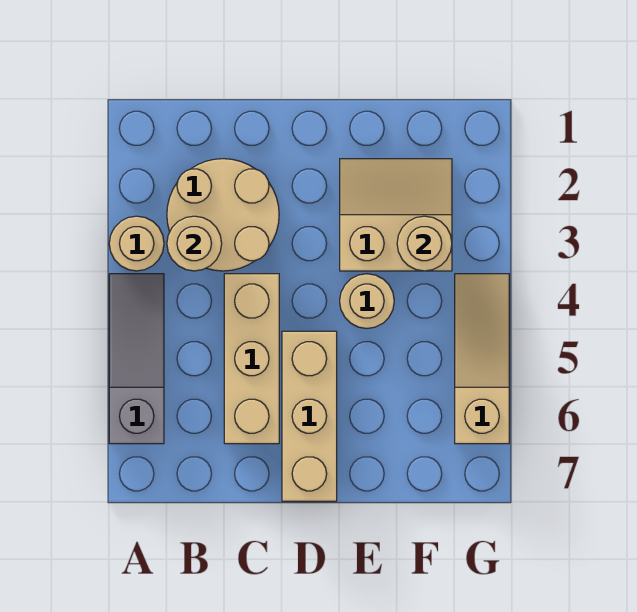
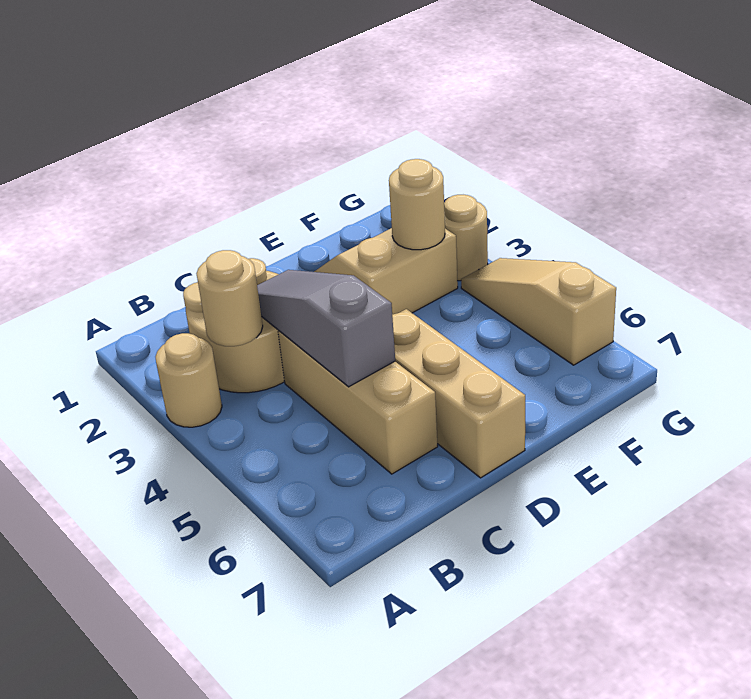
grey 1x3 slope [109,274,164,444] -> grey 1x3 slope moved to [257,270,395,387]
tan 1x1 round brick [340,274,394,328] -> tan 1x1 round brick moved to [444,195,488,281]

